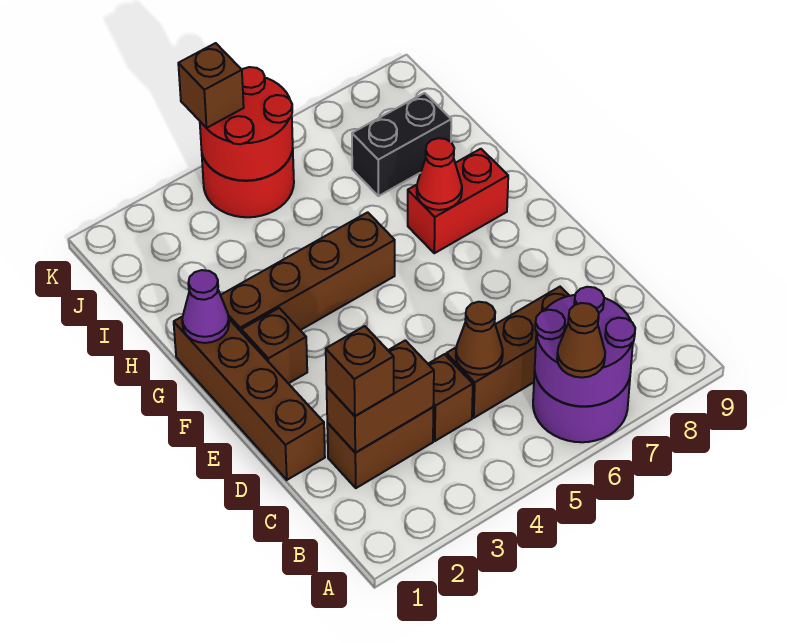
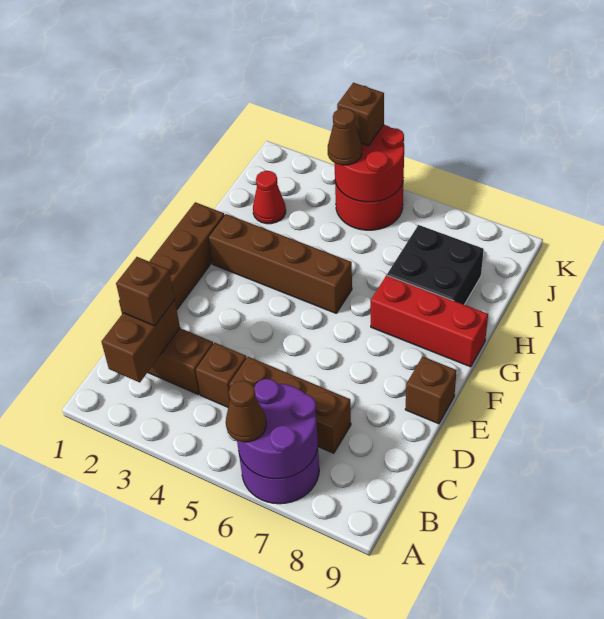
brown 1x2 brick [327,340,434,453] -> brown 1x2 brick turned to [102,300,180,382]
brown 1x1 cone [456,302,503,375] -> brown 1x1 cone moved to [328,108,362,165]
brown 1x1 brick [241,308,307,383] -> brown 1x1 brick moved to [405,357,457,424]
purple 1x1 cone [182,270,229,343] -> none
red 1x2 brick [408,149,508,253] -> red 1x3 brick [371,275,488,367]
red 1x1 cone [417,138,462,210] -> red 1x1 cone moved to [253,171,286,224]
black 1x2 brick [352,93,451,196] -> black 2x2 brick [387,225,484,305]

